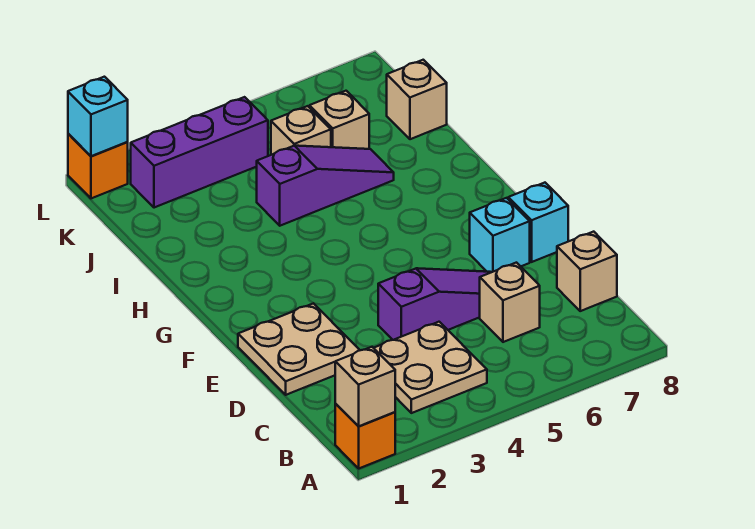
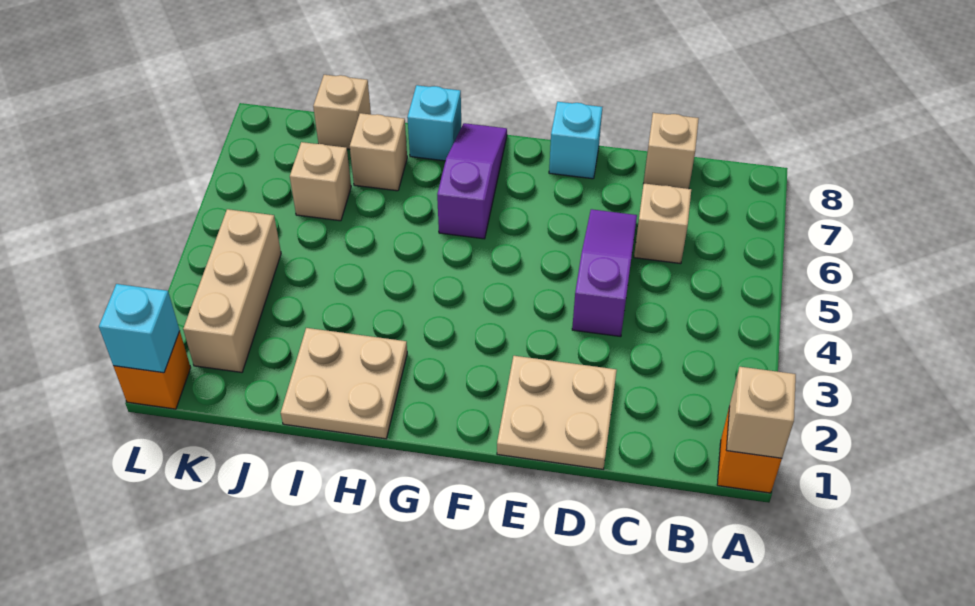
tan 2x2 plate [374,322,487,413] -> tan 2x2 plate moved to [281,328,407,439]
cyan 1x1 brick [470,198,530,272] -> cyan 1x1 brick moved to [407,85,461,161]
purple 1x3 slope [257,146,394,226] -> purple 1x3 slope moved to [437,123,507,239]
tan 1x1 brick [271,106,331,155] -> tan 1x1 brick moved to [350,113,407,191]
purple 1x3 brick [131,97,268,208] -> tan 1x3 brick [183,209,281,372]

